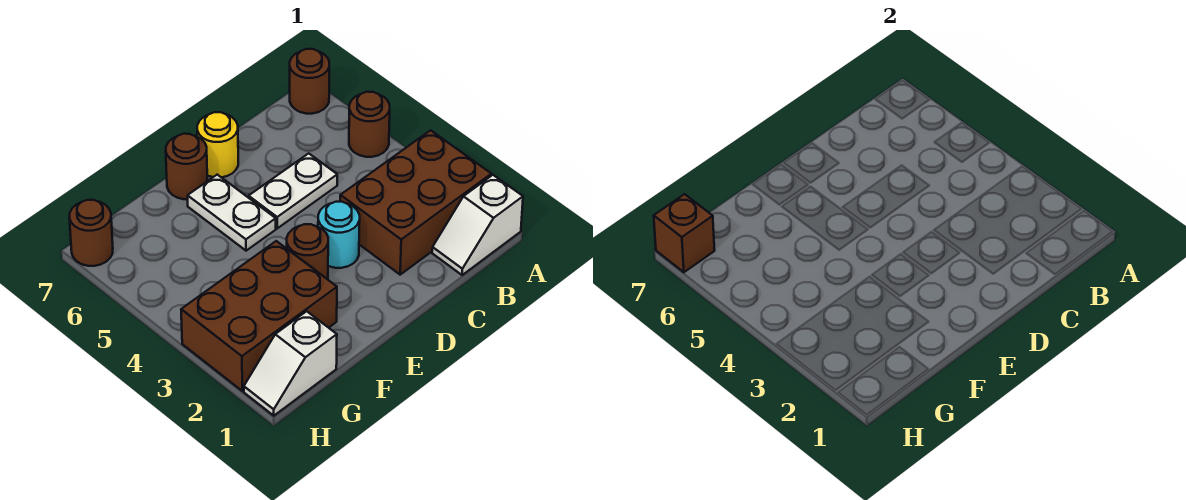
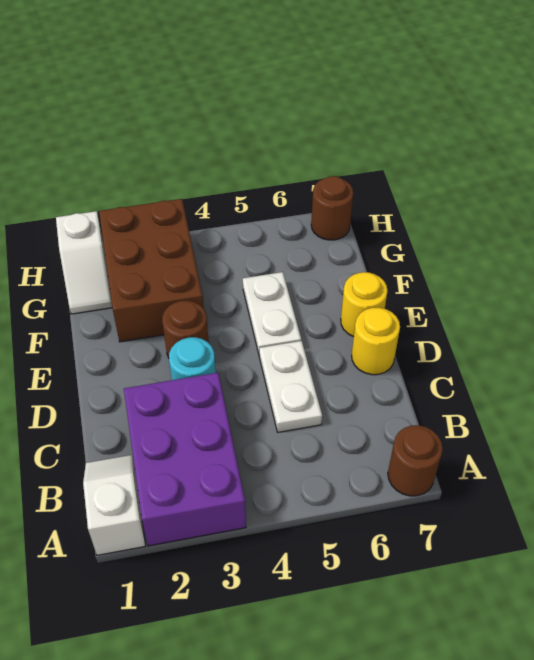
brown 2x3 brick [340,130,491,275] -> purple 2x3 brick [124,373,246,546]
brown 1x1 round brick [349,92,390,157] -> none
white 1x2 plate [188,175,276,251] -> white 1x2 plate turned to [243,272,301,354]
brown 1x1 round brick [166,134,207,199] -> yellow 1x1 round brick [341,272,387,337]
white 1x2 slope [244,311,337,416] -> white 1x2 slope turned to [56,211,112,314]
brown 1x1 brick [654,194,715,272] -> none

